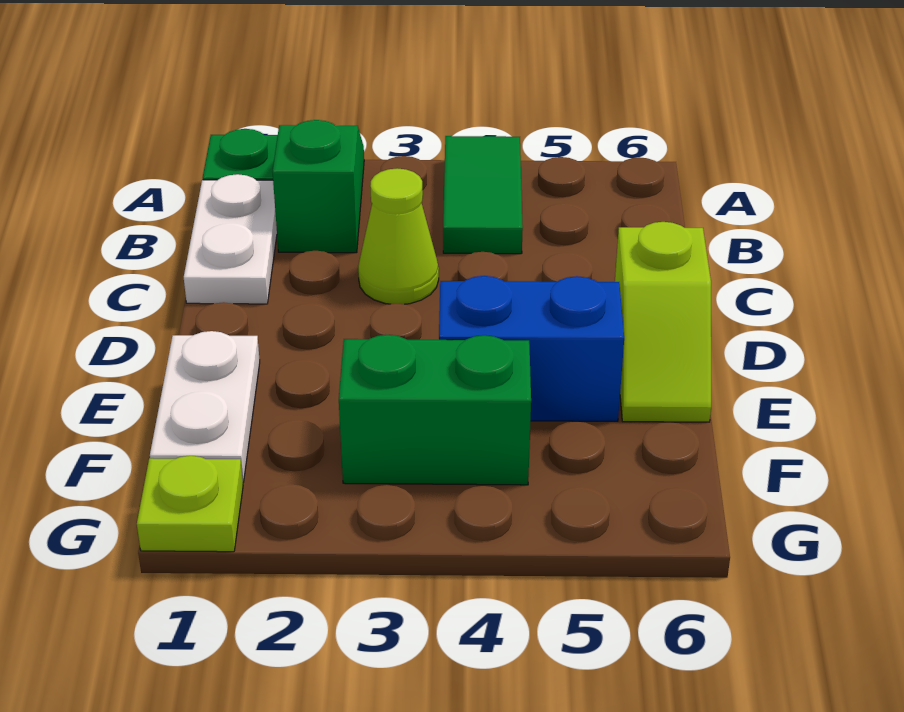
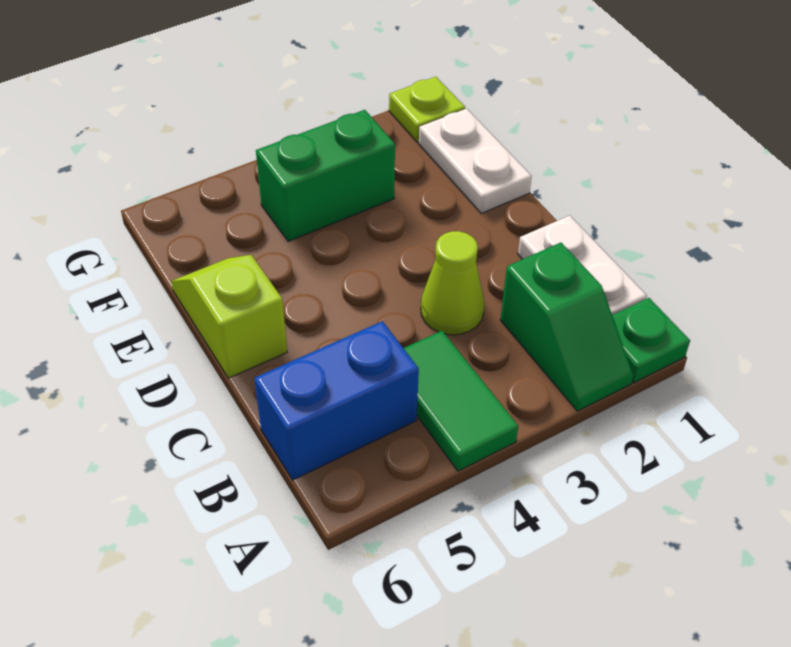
blue 1x2 brick [439,276,624,421] -> blue 1x2 brick moved to [254,321,419,480]

